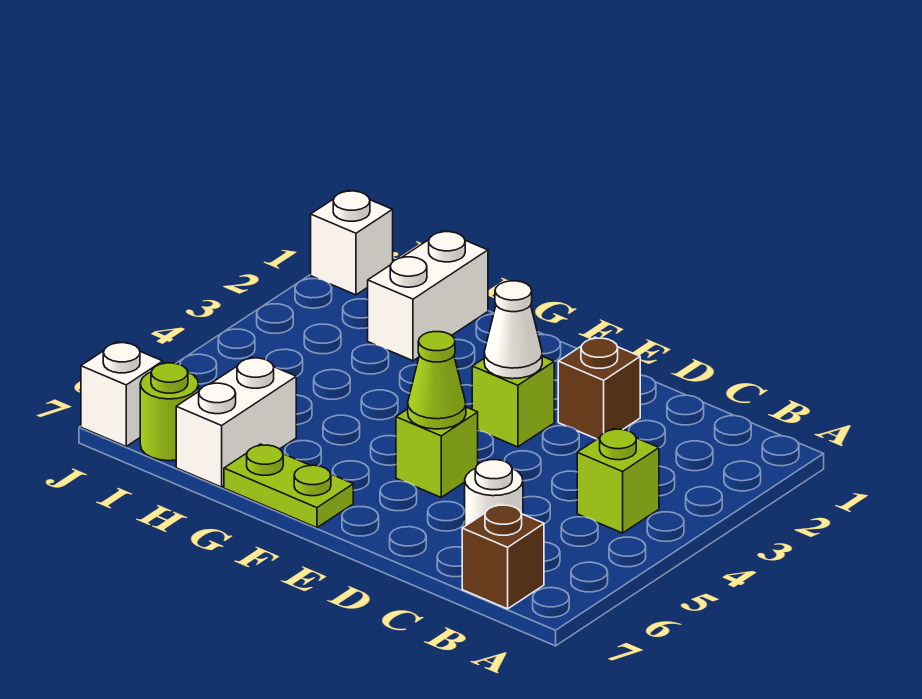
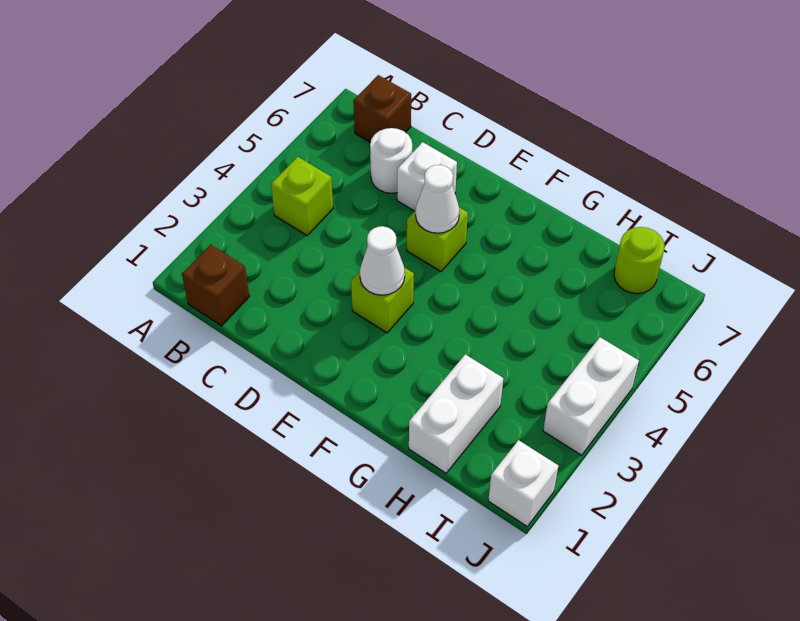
brown 1x1 brick [558,337,640,439] -> brown 1x1 brick moved to [182,245,249,326]
lime 1x1 cone [408,332,466,429] -> white 1x1 cone [416,165,460,233]
lime 1x2 plate [224,444,353,528] -> none
white 1x2 brick [176,357,296,487] -> white 1x2 brick moved to [543,337,639,455]
white 1x1 brick [81,342,163,446] -> white 1x1 brick moved to [397,142,457,211]

